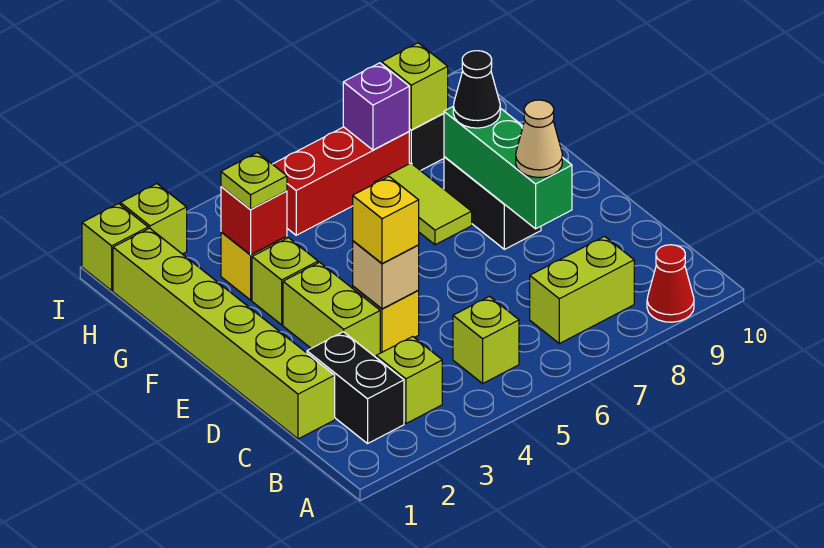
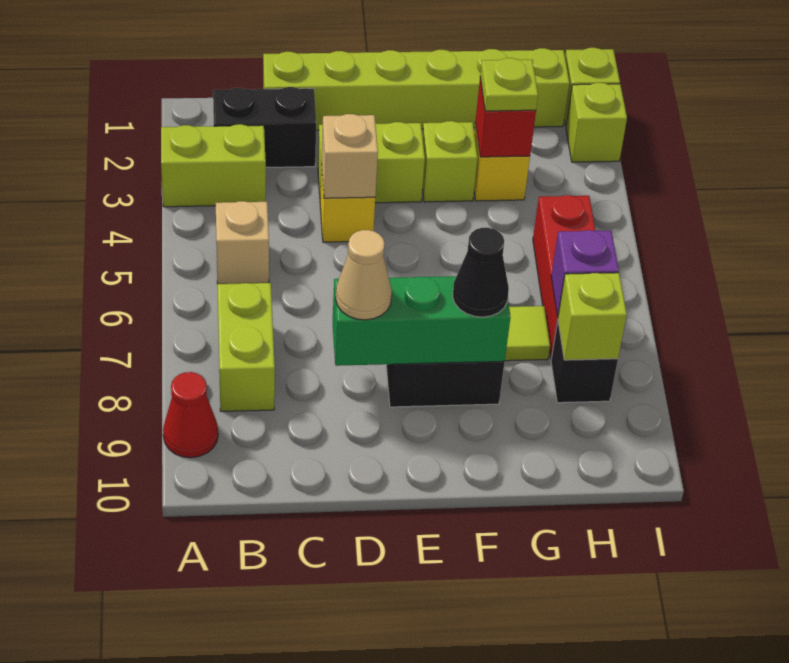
lime 1x1 brick [376,337,442,423] -> lime 1x2 brick [161,124,266,207]
lime 1x1 brick [453,297,519,383] -> tan 1x1 brick [216,201,269,284]
yellow 1x1 brick [353,177,419,264] -> none

